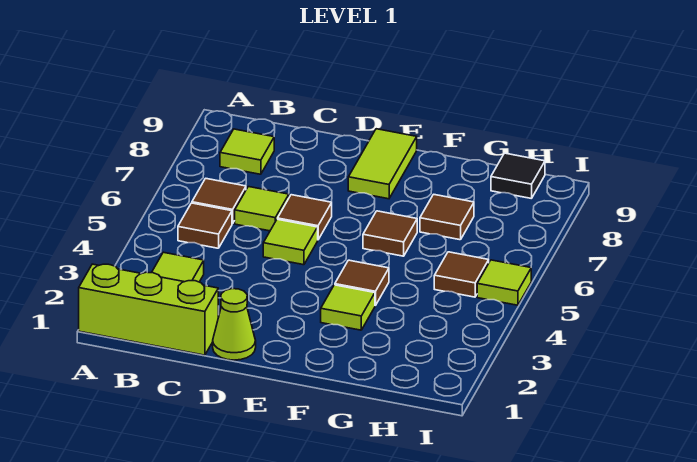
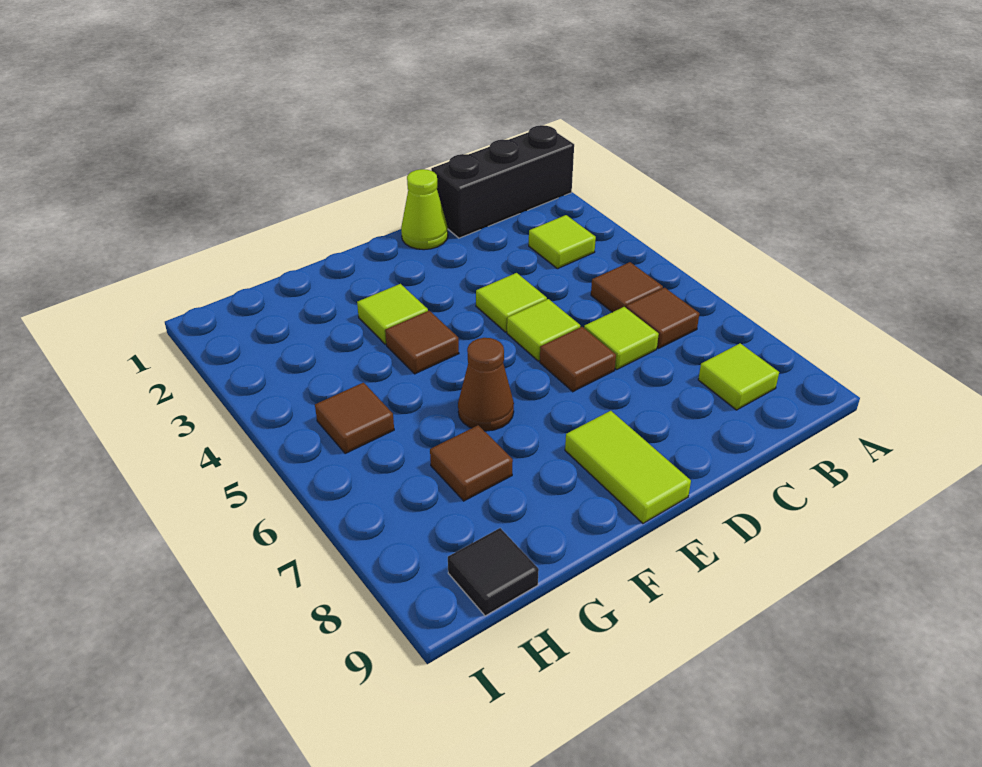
lime 1x3 brick [79,264,218,355] -> black 1x3 brick [431,125,574,238]
brown 1x1 tile [363,211,417,256] -> brown 1x1 cone [458,338,514,431]
lime 1x1 tile [477,260,531,305] -> lime 1x1 tile moved to [476,273,547,332]

